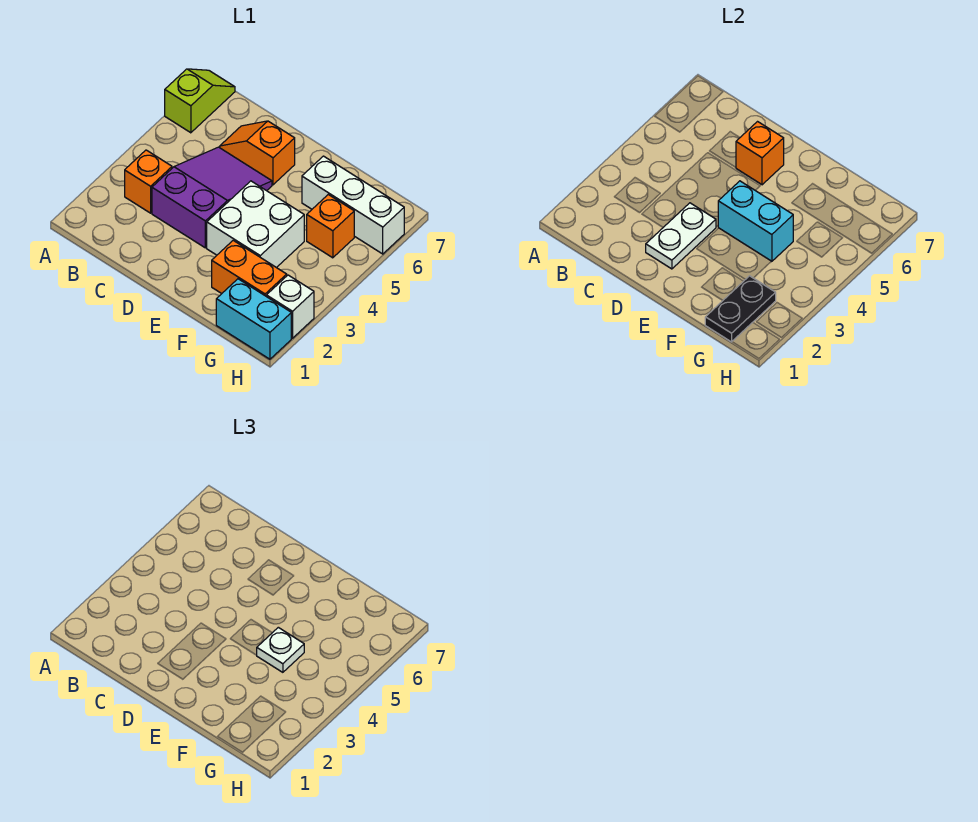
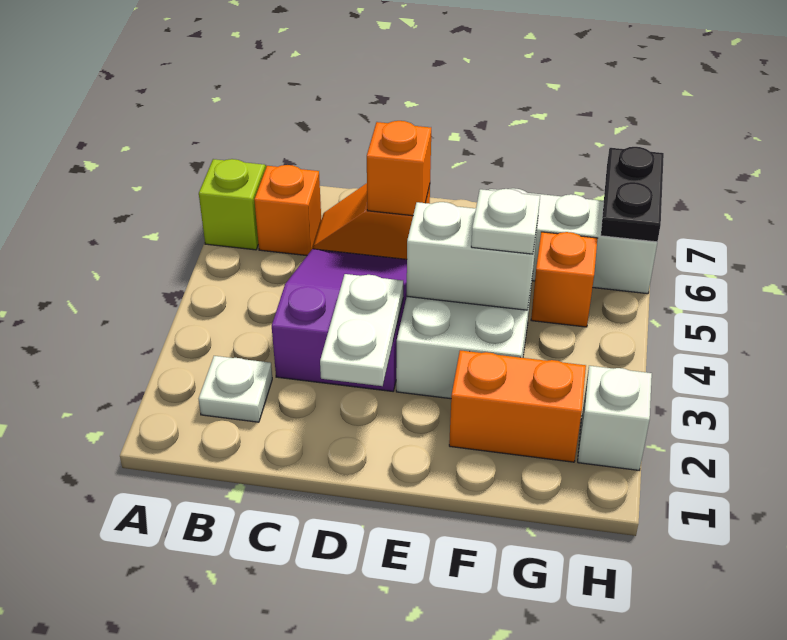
none -> white 1x1 plate [199,356,272,422]
orange 1x1 brick [125,150,172,213] -> orange 1x1 brick moved to [254,165,321,256]
cyan 1x2 brick [718,181,793,261] -> white 1x2 brick [407,202,538,310]
cyan 1x2 brick [216,279,291,359] -> none
black 1x2 plate [705,276,776,342] -> black 1x2 plate moved to [601,147,664,242]

